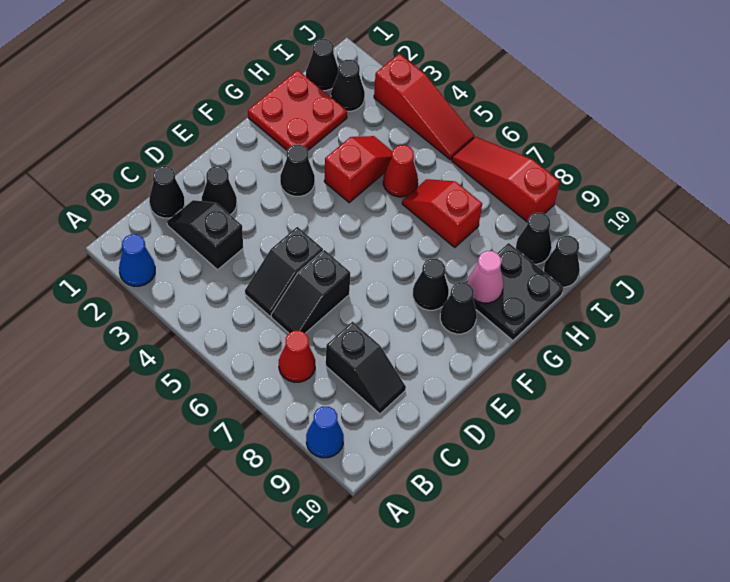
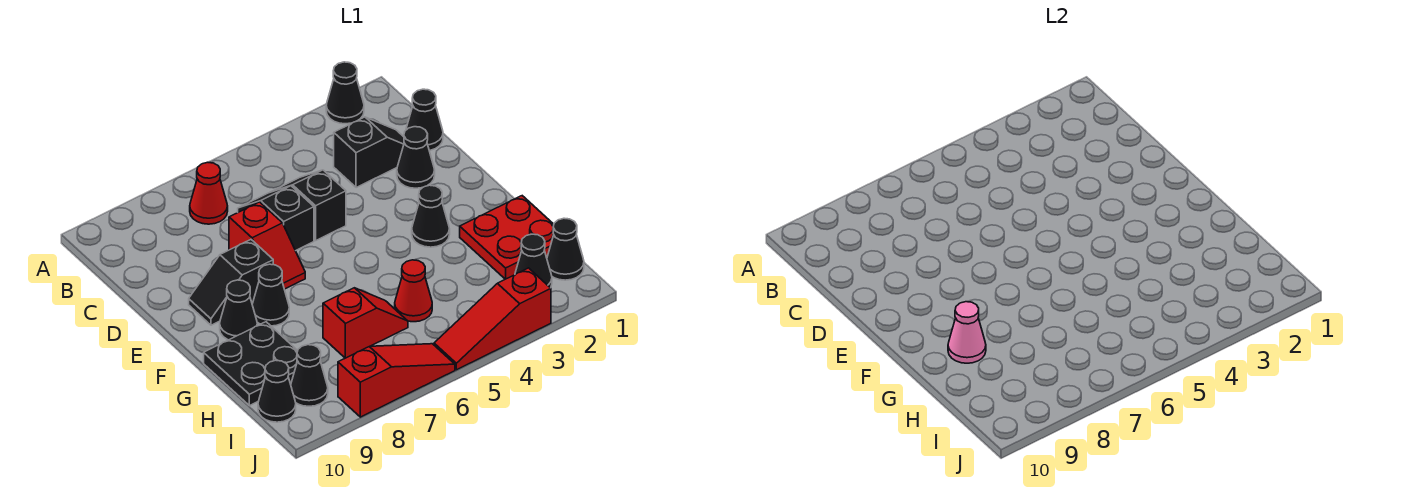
blue 1x1 cone [119,234,155,286] -> black 1x1 cone [326,62,364,124]
blue 1x1 cone [306,407,344,458] -> none
black 1x2 slope [326,322,406,414] -> black 1x2 slope moved to [189,240,273,325]
red 1x2 slope [324,136,392,203] -> red 1x2 slope moved to [229,202,305,289]

